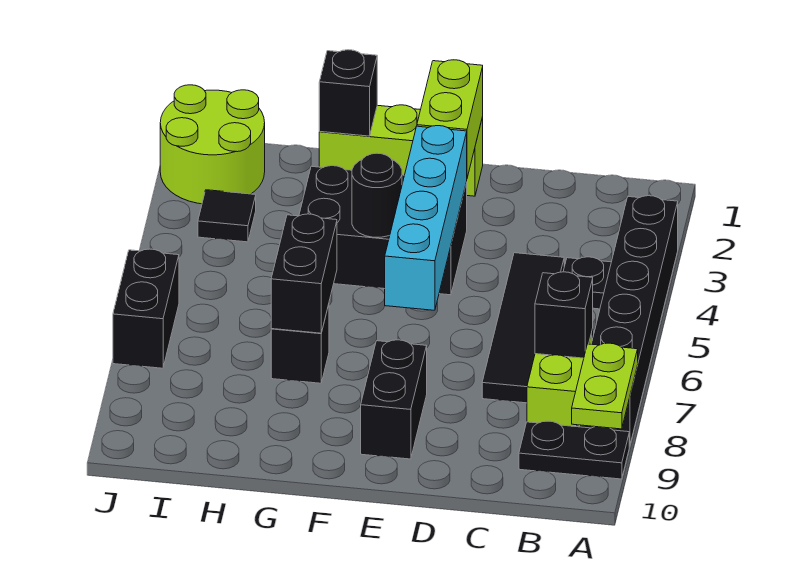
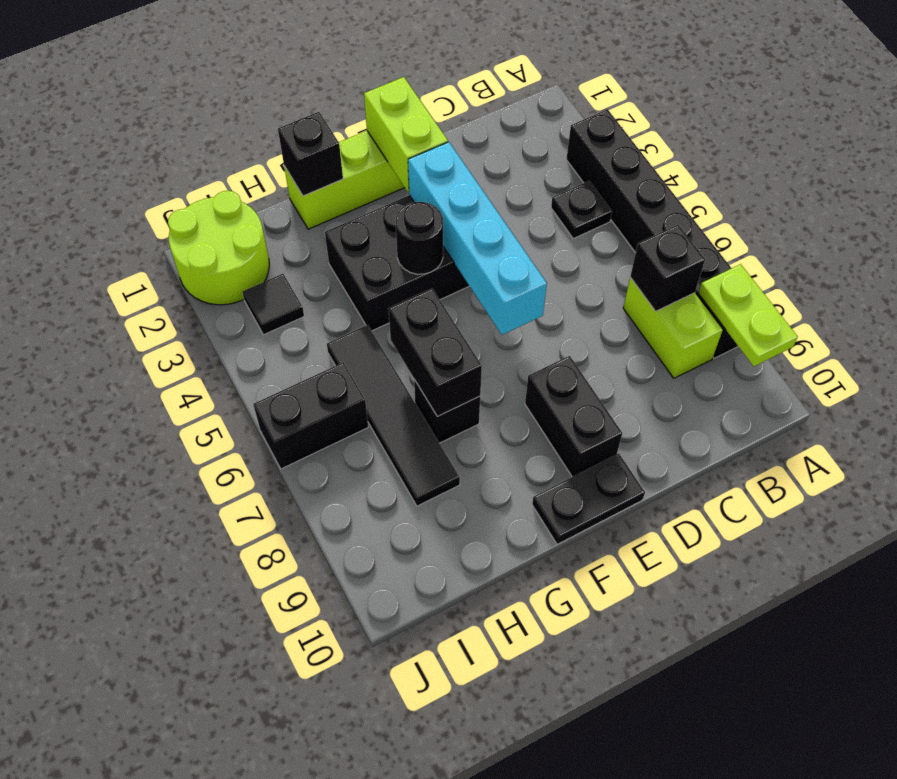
black 1x2 plate [519,421,629,479] -> black 1x2 plate moved to [532,454,645,544]
black 1x4 tile [482,253,564,403] -> black 1x4 tile moved to [327,325,460,506]
black 1x2 brick [113,249,179,368] -> black 1x2 brick turned to [253,362,368,469]

